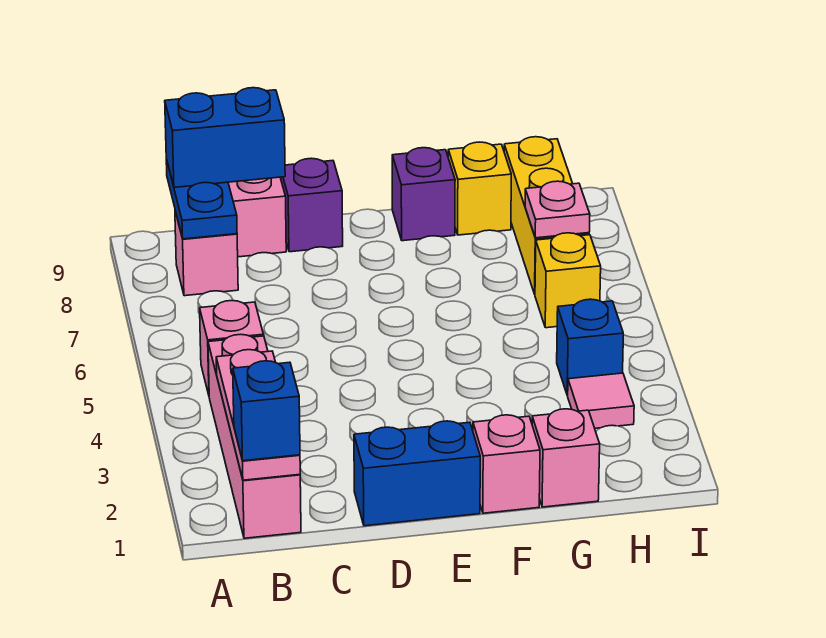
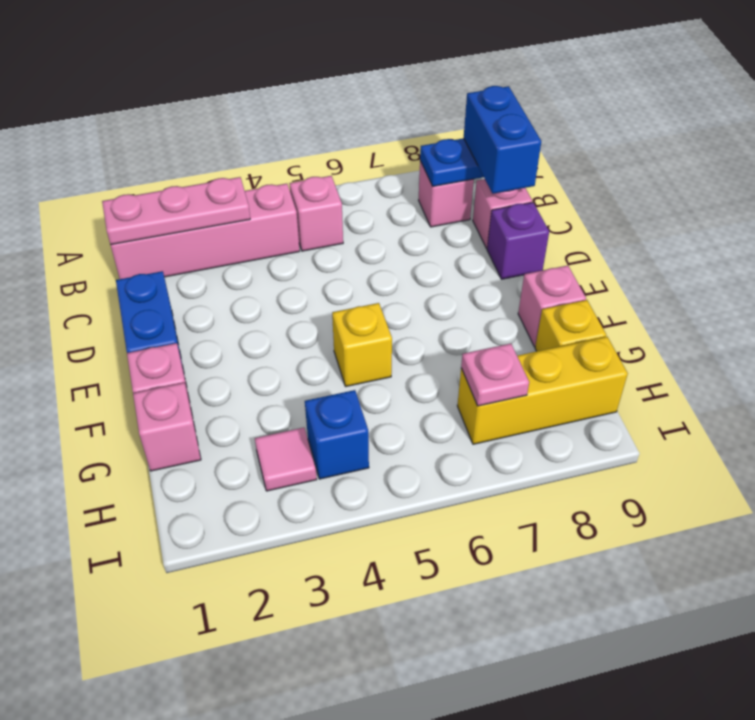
blue 1x1 brick [233,361,300,461] -> none
purple 1x1 brick [392,148,455,241] -> pink 1x1 brick [518,265,586,347]
yellow 1x1 brick [535,233,601,328] -> yellow 1x1 brick moved to [332,303,392,386]

